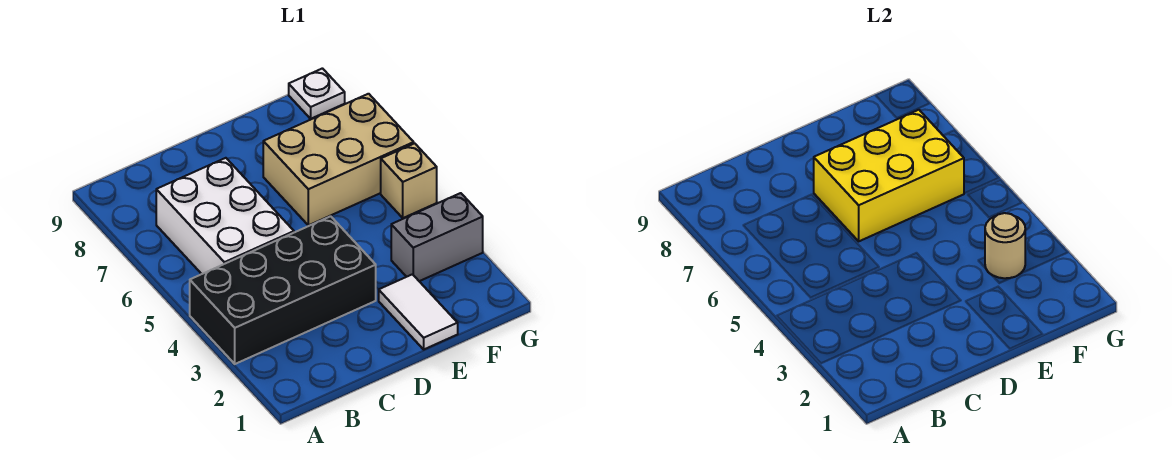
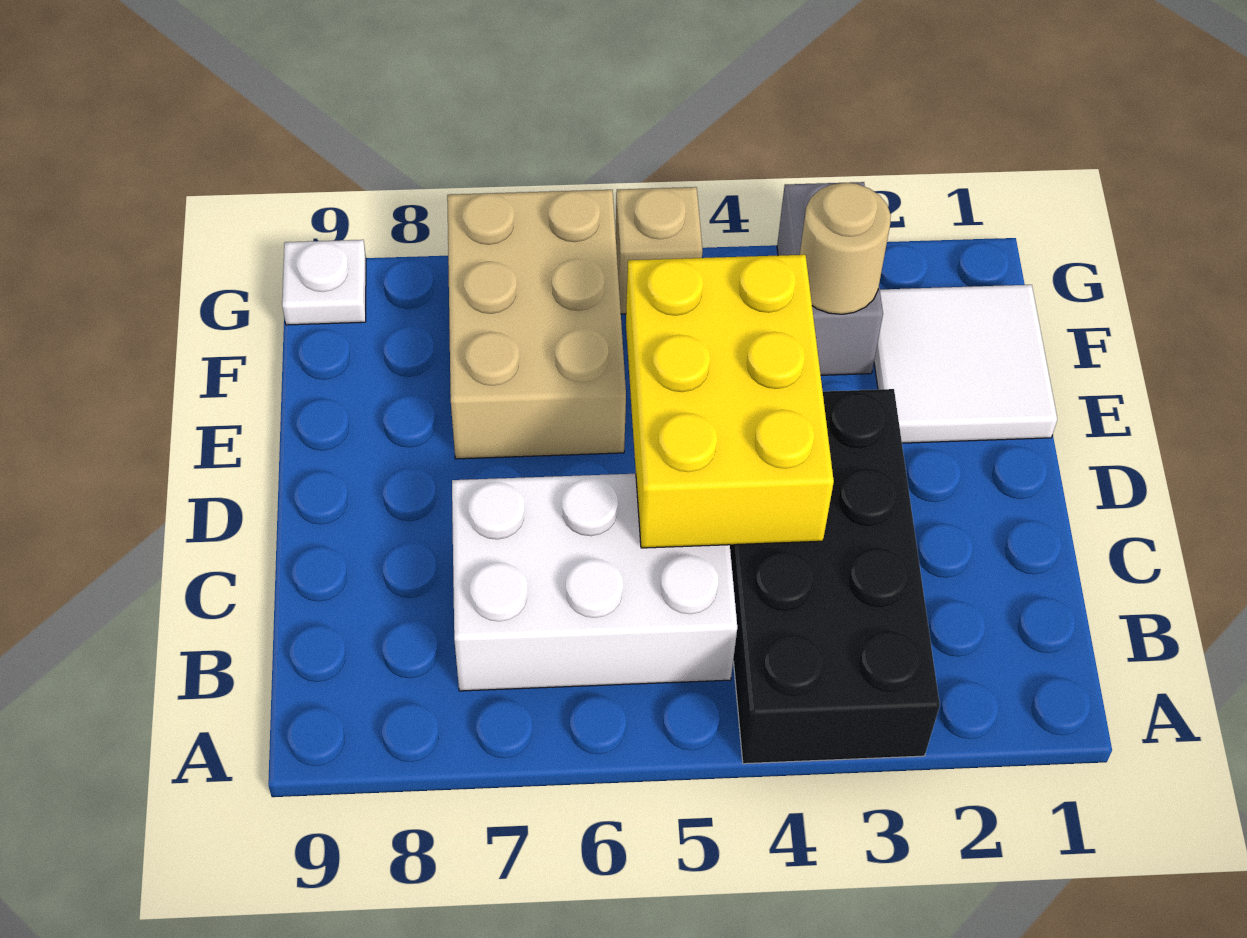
yellow 2x3 brick [814,110,964,241] -> yellow 2x3 brick moved to [626,255,834,548]
white 1x2 tile [379,274,458,349] -> white 2x2 tile [874,285,1057,443]

